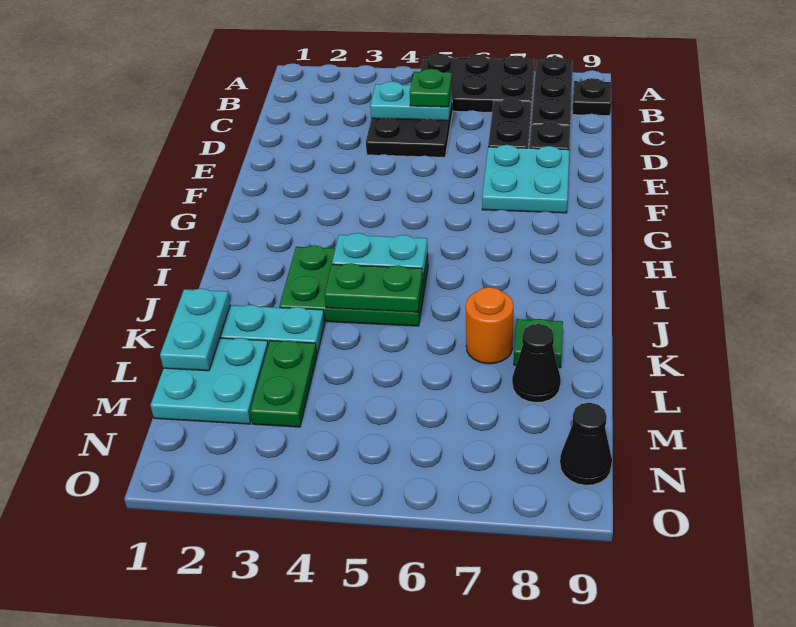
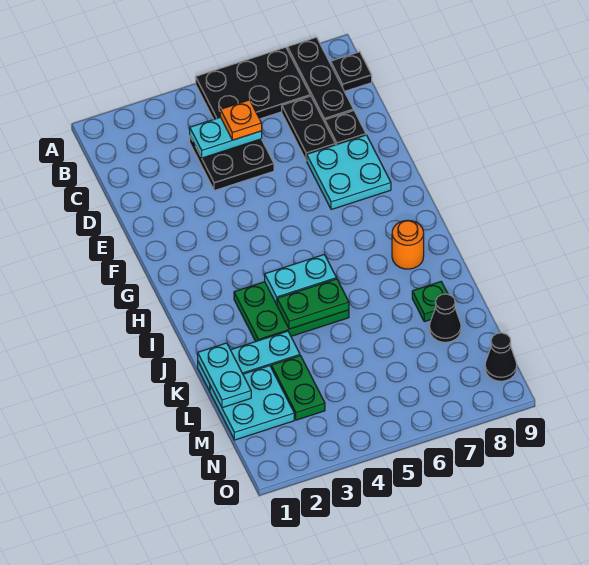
green 1x1 plate [410,69,452,107] -> orange 1x1 plate [220,100,262,140]
orange 1x1 round brick [466,287,513,364] -> orange 1x1 round brick moved to [392,220,424,269]

